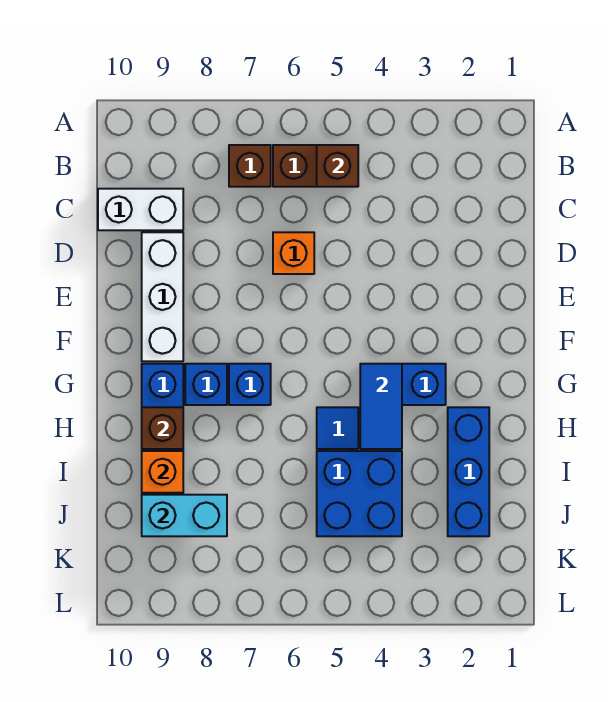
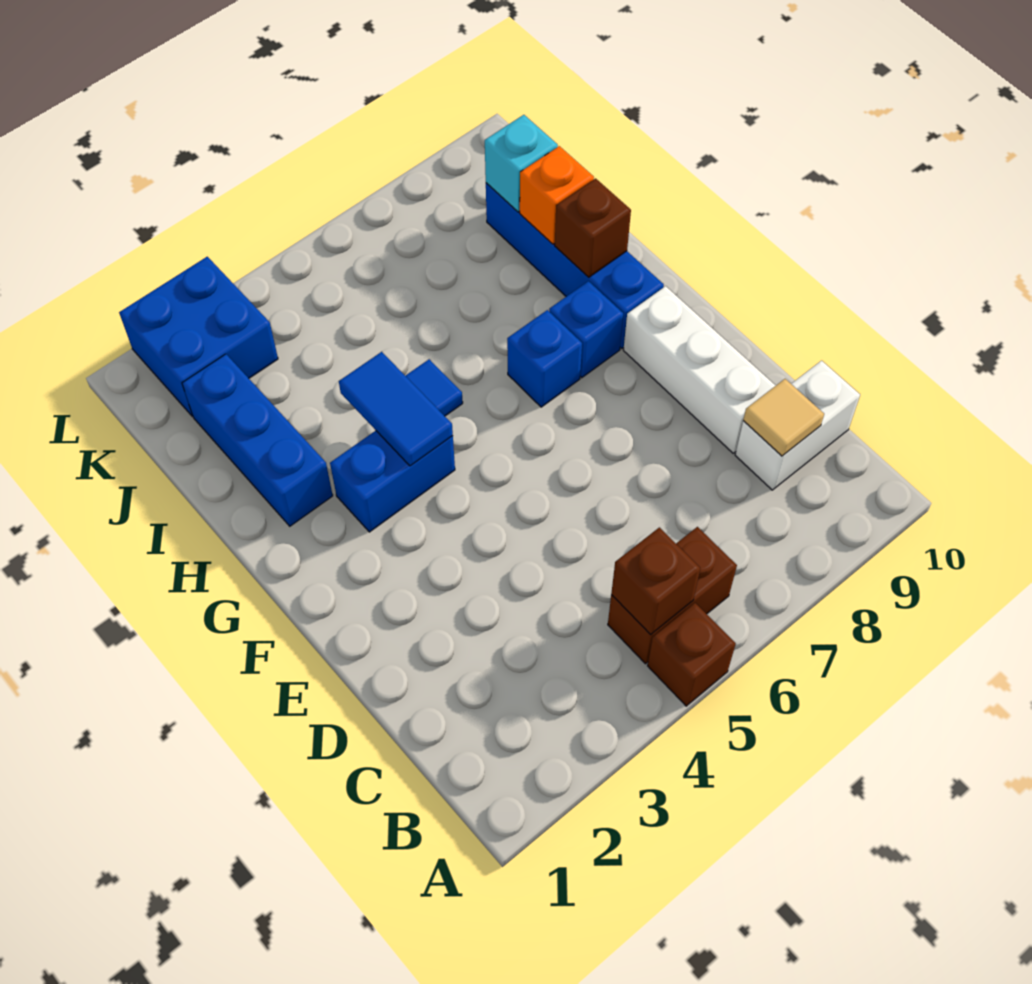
brown 1x1 brick [229,145,271,187] -> brown 1x1 brick moved to [648,603,736,706]
none -> tan 1x1 tile [743,379,824,456]
orange 1x1 brick [273,232,314,274] -> none
blue 2x2 brick [317,451,402,536] -> blue 2x2 brick moved to [119,257,278,416]
cyan 1x2 brick [142,495,227,536] -> cyan 1x1 brick [485,115,558,212]

